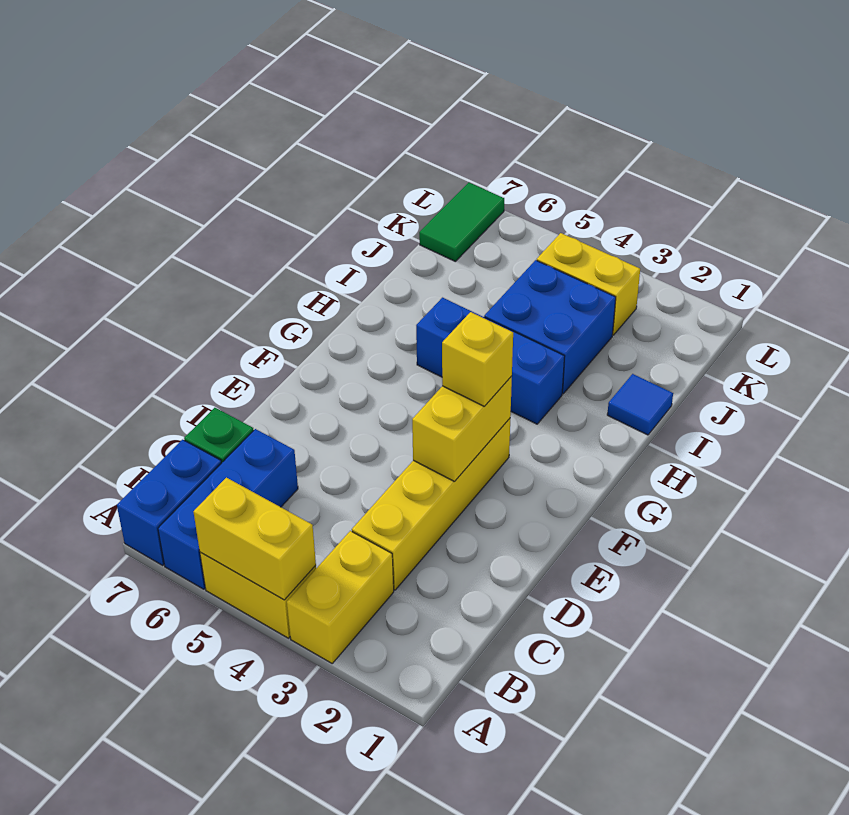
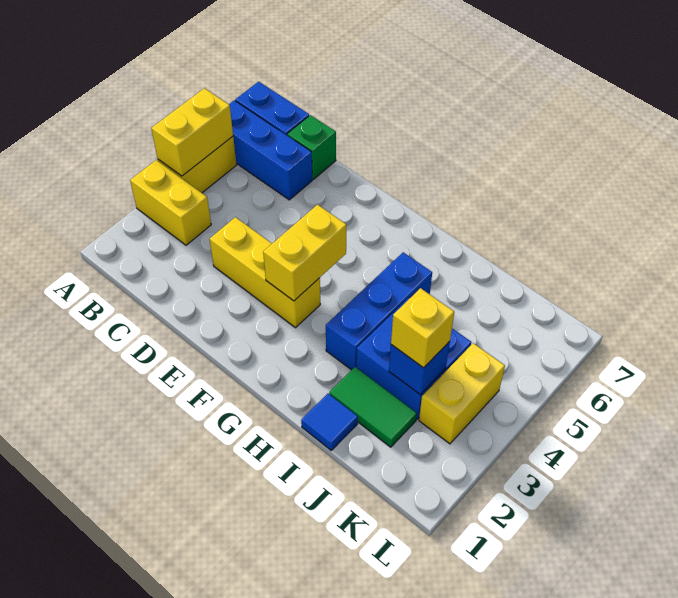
yellow 1x4 brick [352,419,510,590] -> yellow 1x3 brick [209,217,320,328]
yellow 1x2 brick [412,376,512,482] -> yellow 1x2 brick turned to [263,205,346,301]
yellow 1x1 brick [442,312,513,406] -> yellow 1x1 brick moved to [391,288,454,368]
none -> blue 1x1 brick [389,341,450,395]
green 1x2 tile [419,183,504,262] -> green 1x2 tile moved to [329,367,417,447]

